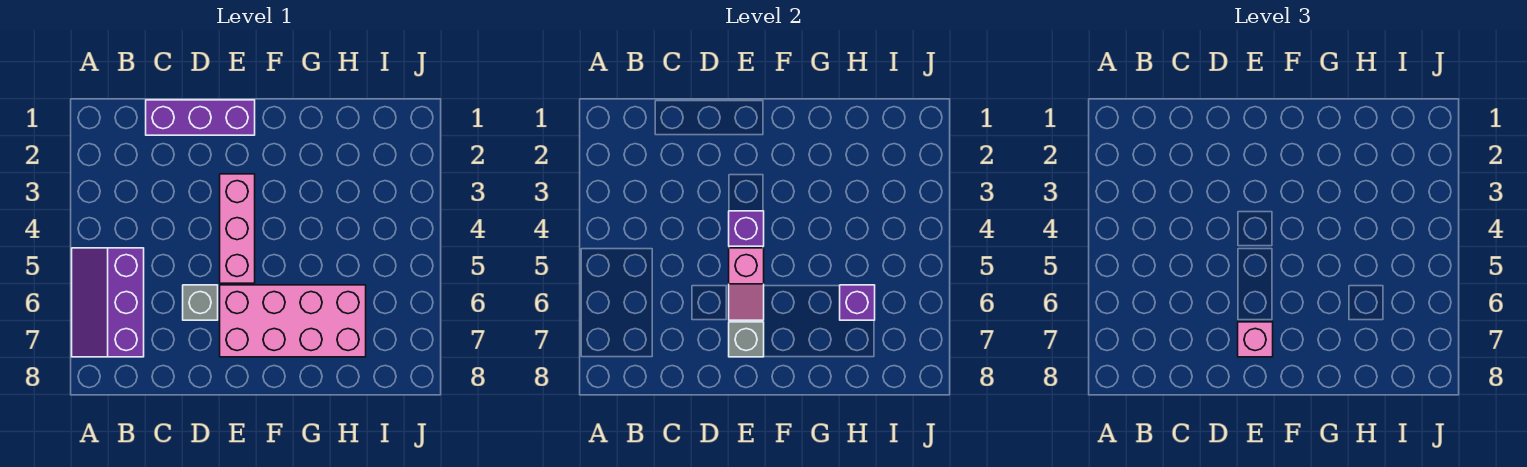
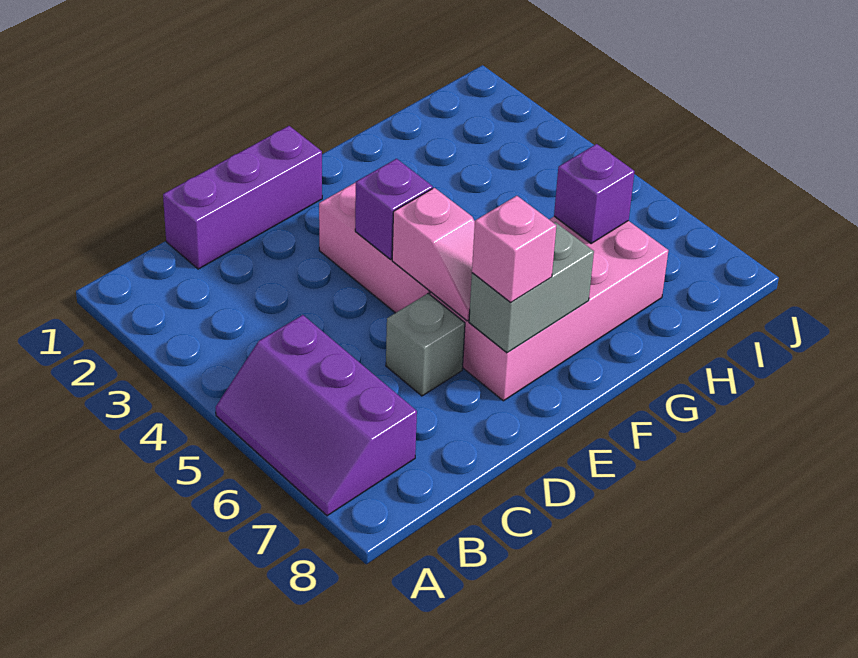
grey 1x1 brick [729,322,764,357] -> grey 1x2 brick [469,222,594,353]

